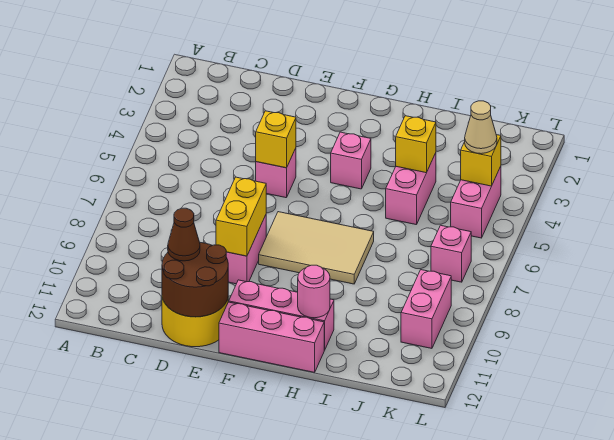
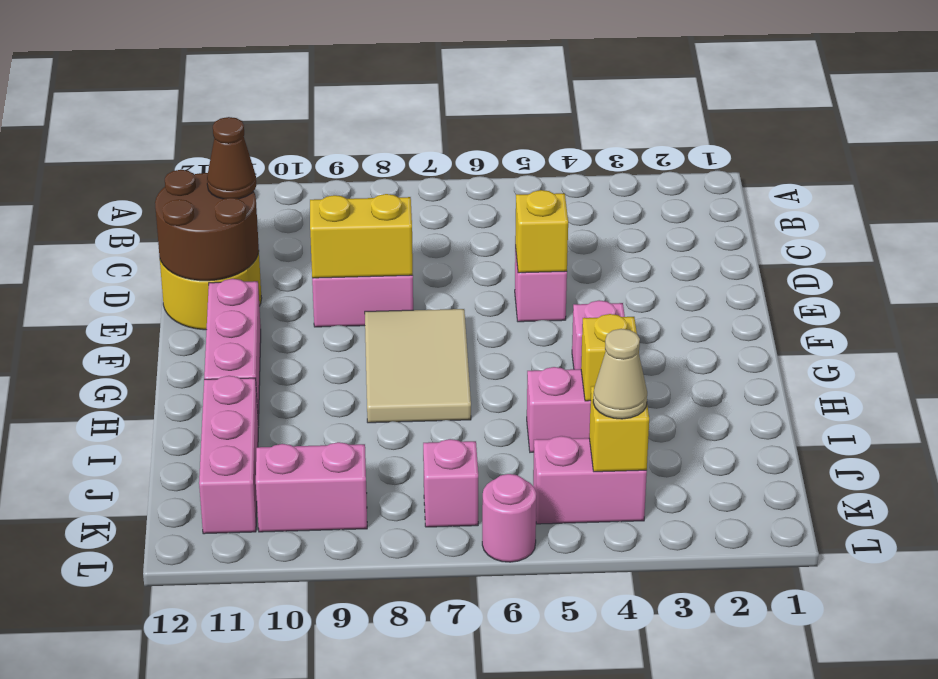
pink 1x3 brick [219,302,324,372] -> pink 1x3 brick moved to [199,376,258,534]
pink 1x1 round brick [298,265,330,318] -> pink 1x1 round brick moved to [482,474,536,562]

